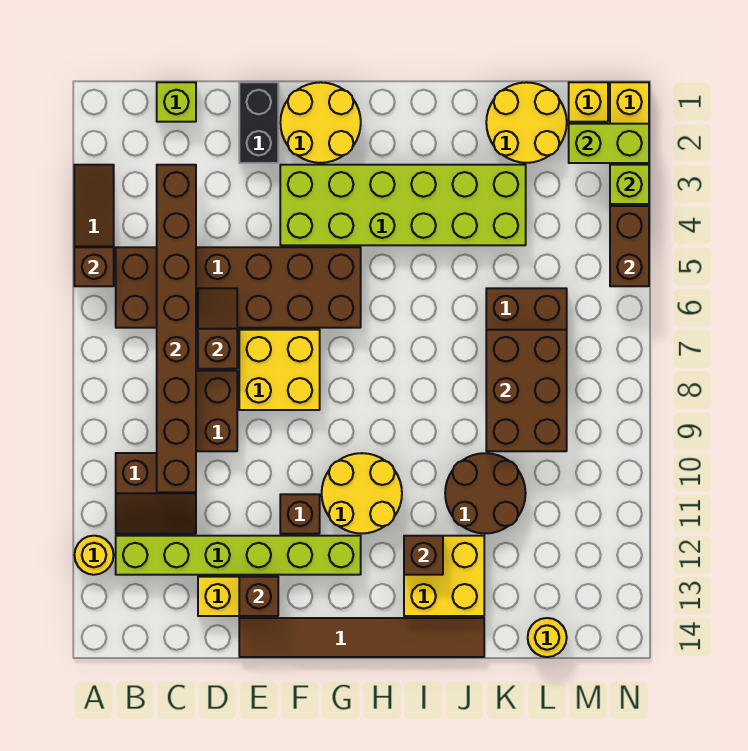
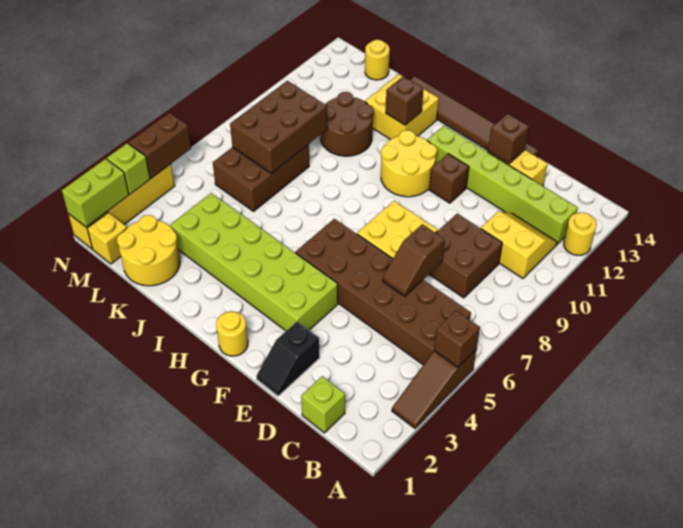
brown 2x2 slope [116,453,196,534] -> yellow 2x2 slope [481,211,557,278]
brown 1x8 brick [157,165,196,492] -> none
black 1x2 brick [239,82,278,163] -> black 1x2 slope [256,321,320,396]
yellow 2x2 round brick [280,82,361,163] -> yellow 1x1 round brick [216,311,248,356]
lime 1x2 brick [569,124,649,163] -> lime 1x2 brick turned to [62,159,129,227]

